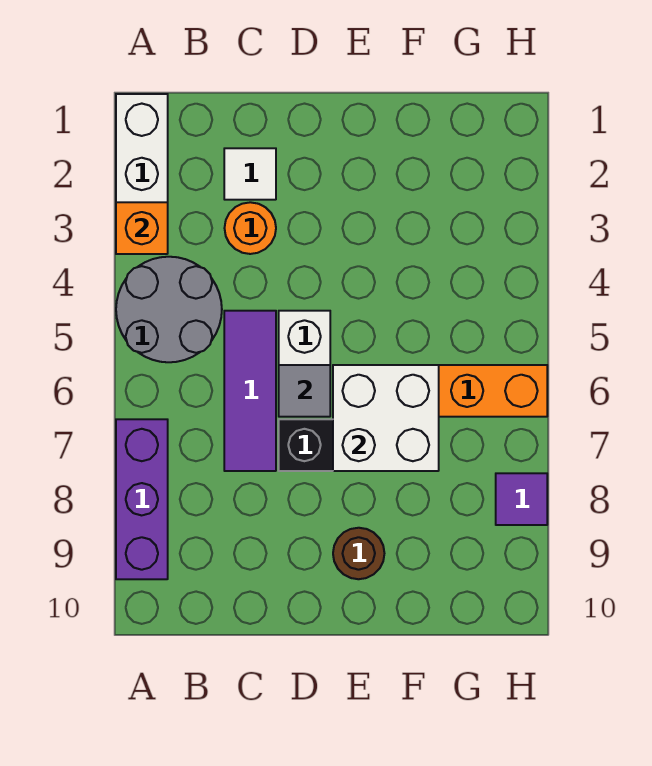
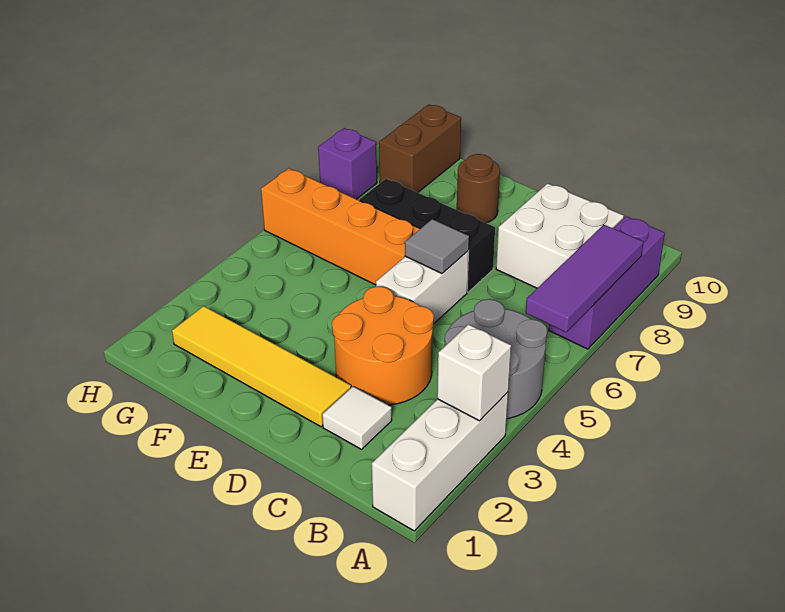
orange 1x1 brick [116,202,168,254] -> white 1x1 brick [437,324,511,421]
orange 1x1 round brick [225,202,276,254] -> orange 2x2 round brick [332,287,434,405]
purple 1x3 tile [224,311,276,471] -> purple 1x3 tile moved to [526,225,643,332]
none -> yellow 1x4 tile [172,306,351,427]
white 2x2 brick [333,365,439,471] -> white 2x2 brick moved to [496,183,624,288]
none -> brown 1x2 brick [379,104,461,193]
purple 1x1 tile [496,473,547,525] -> purple 1x1 brick [318,128,377,199]

